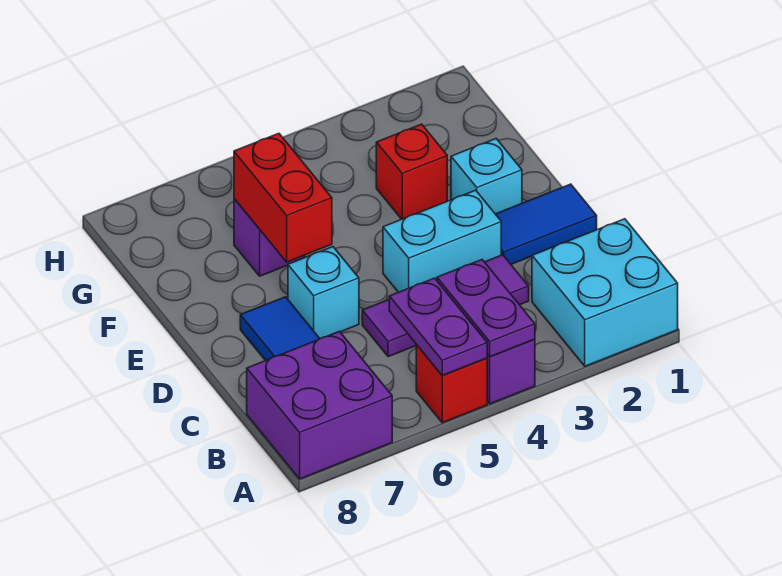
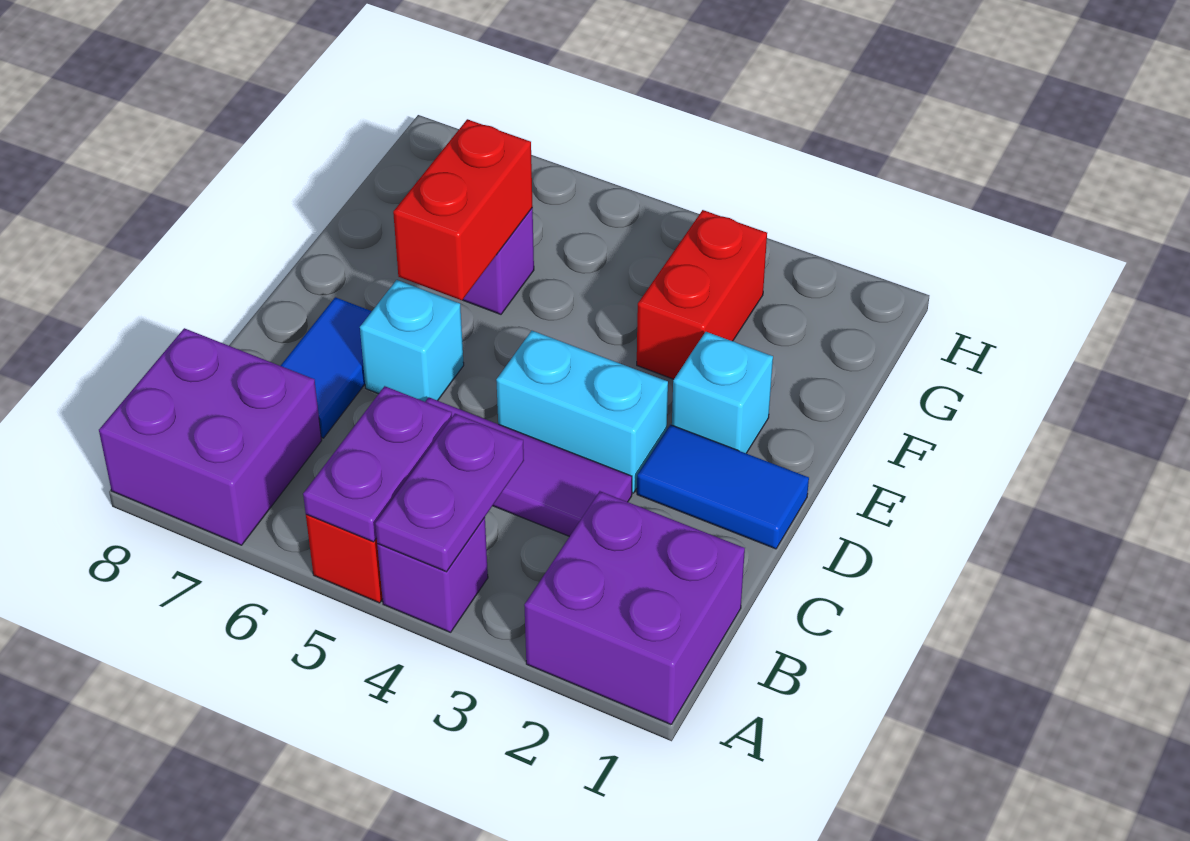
cyan 2x2 brick [532,219,678,366] -> purple 2x2 brick [524,491,745,724]
red 1x1 brick [376,124,447,219] -> red 1x2 brick [637,210,767,379]

